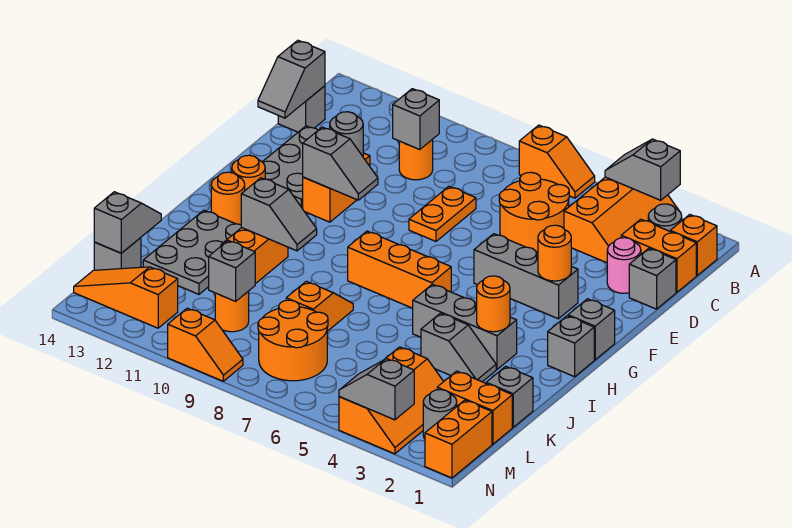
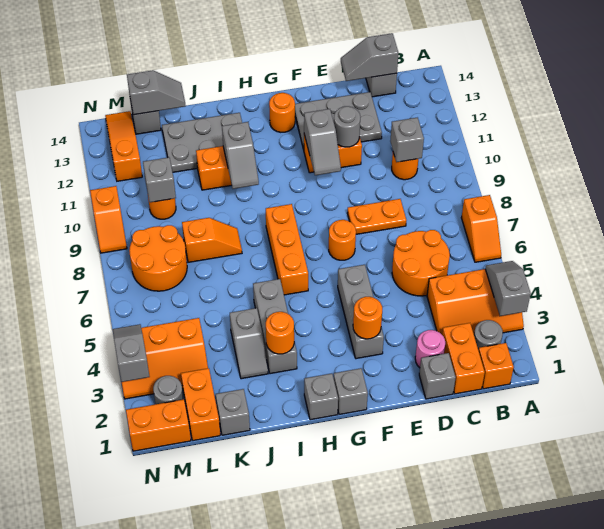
orange 1x1 round brick [211,172,245,225] -> orange 1x1 round brick moved to [329,220,356,260]

